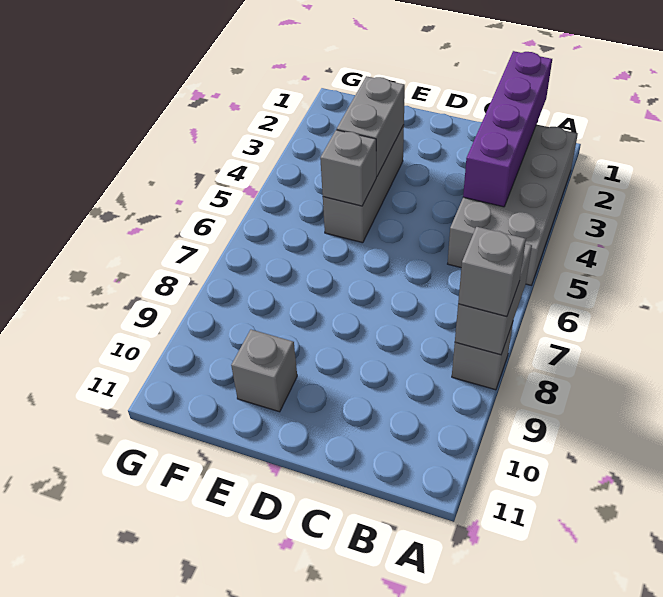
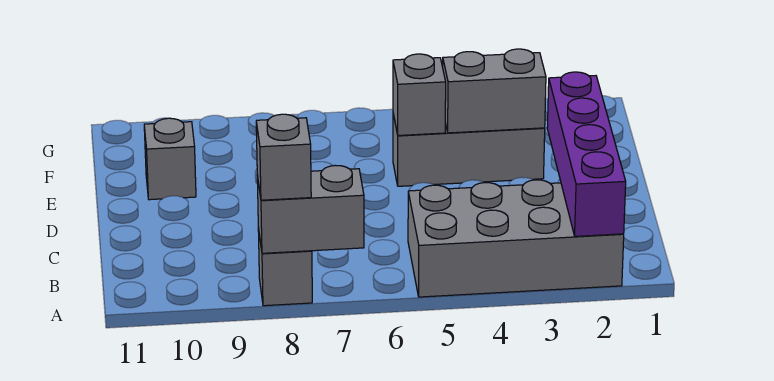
purple 1x4 brick [463,51,552,207] -> purple 1x4 brick turned to [547,72,626,236]

